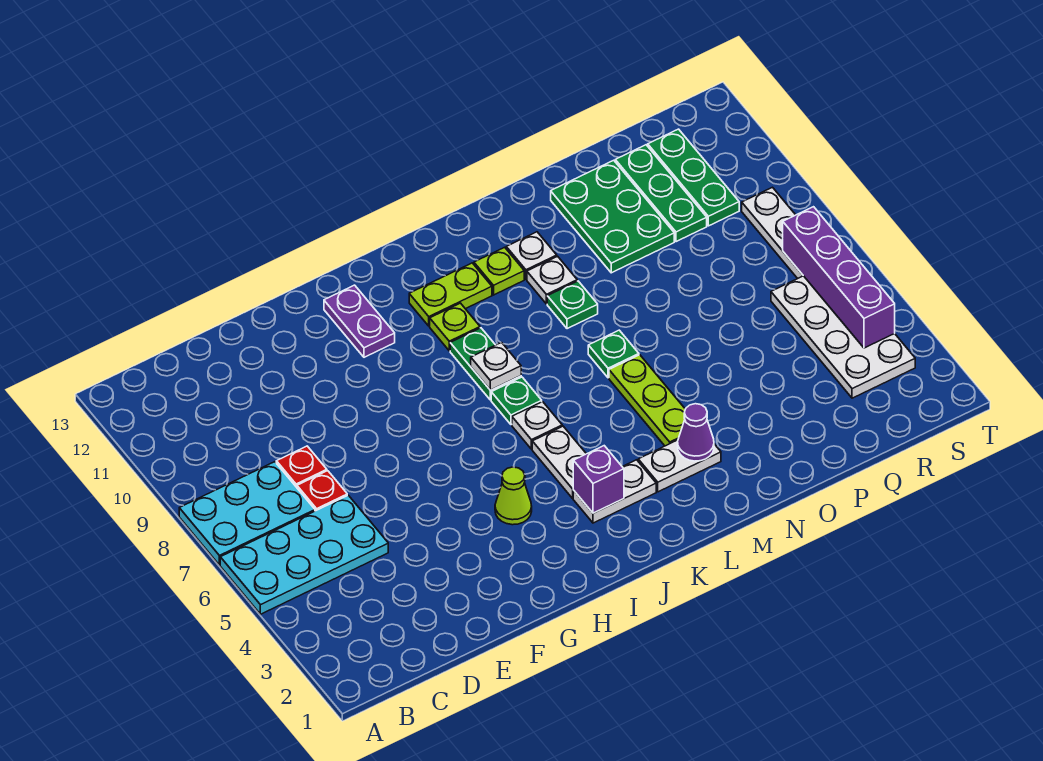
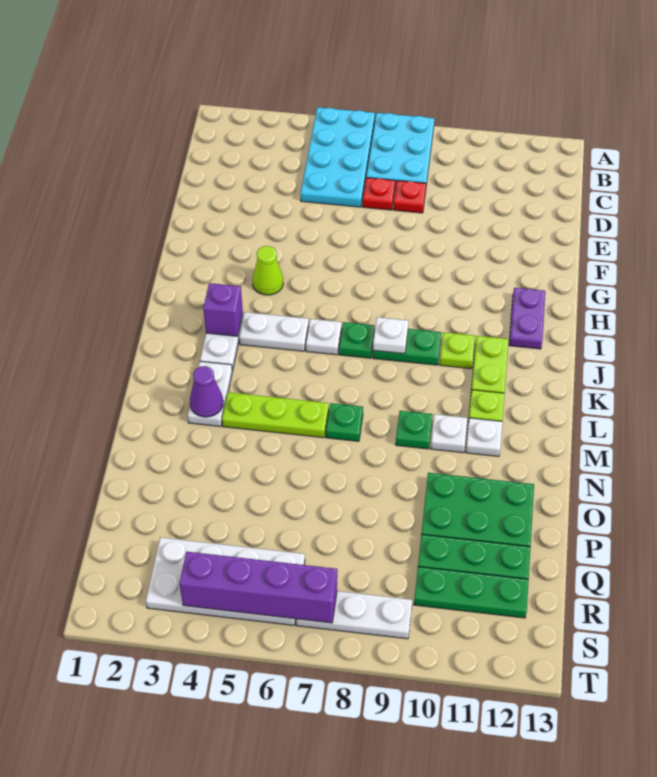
purple 1x2 plate [324,285,395,357] -> purple 1x2 plate turned to [509,288,545,349]

